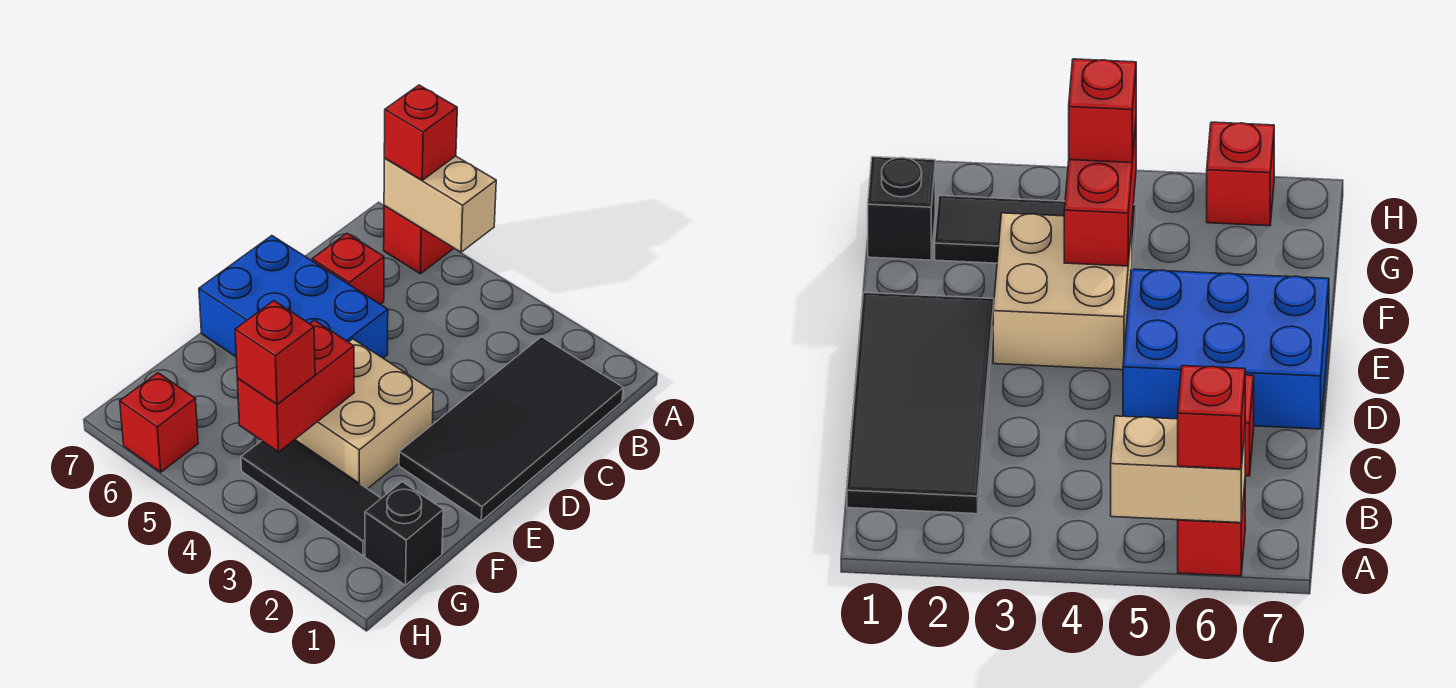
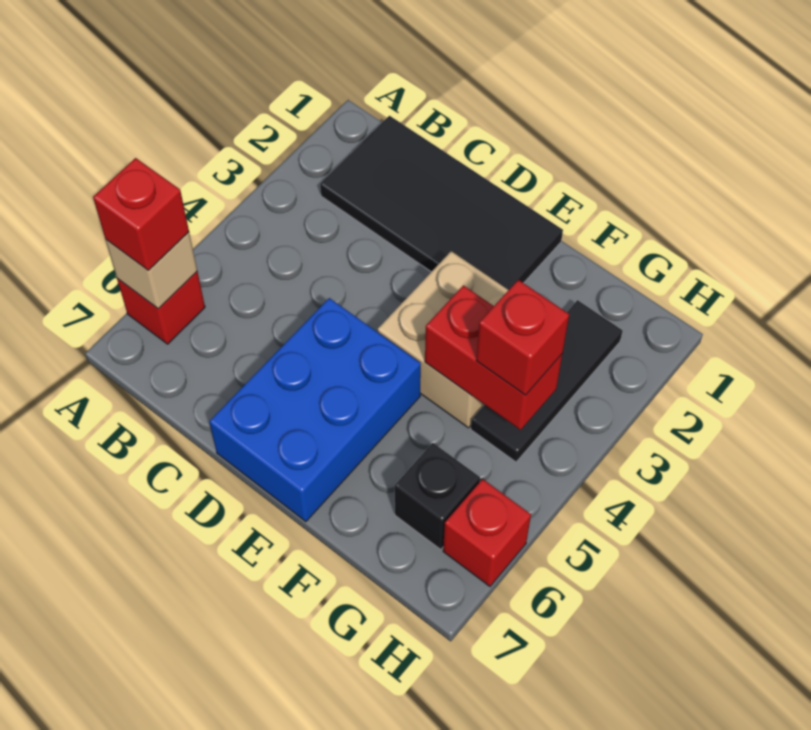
tan 1x2 brick [384,156,496,252] -> tan 1x1 brick [106,232,197,309]
red 1x1 brick [312,233,384,304] -> none
black 1x1 brick [365,482,443,585] -> black 1x1 brick moved to [395,443,480,550]

